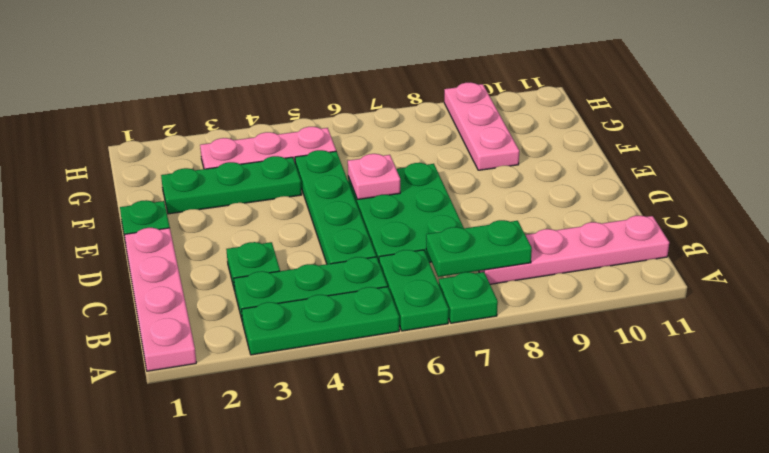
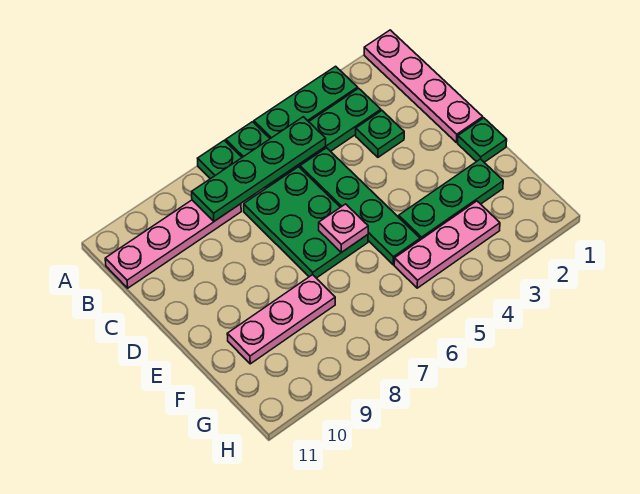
green 1x2 plate [426,220,532,277] -> green 1x4 plate [192,117,326,221]
pink 1x3 plate [444,83,519,170] -> pink 1x3 plate turned to [227,275,335,364]

